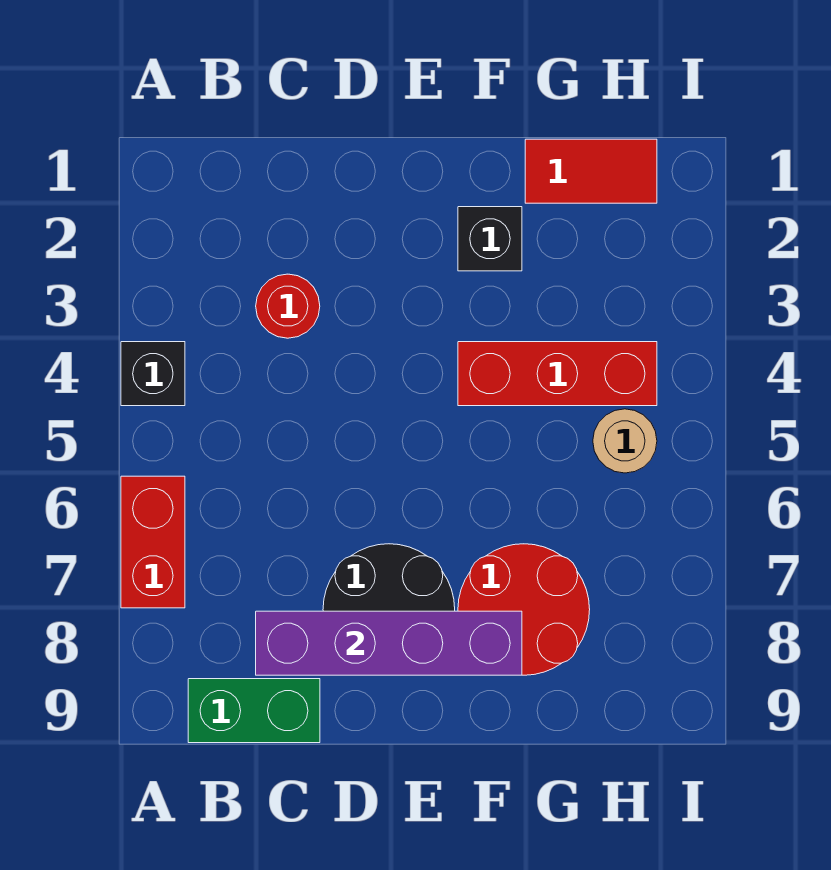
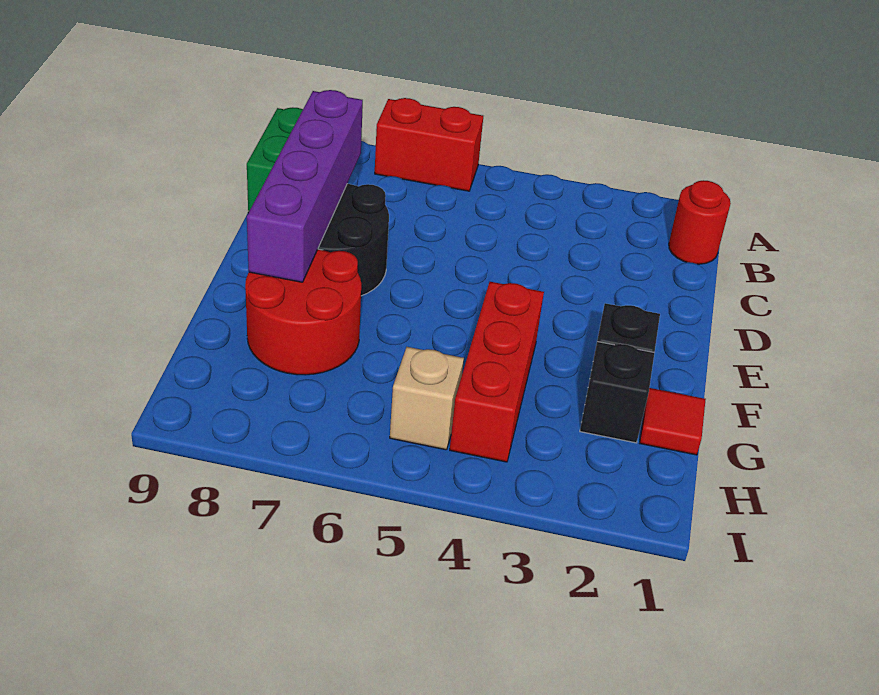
black 1x1 brick [121,342,185,406] -> black 1x1 brick moved to [580,342,654,443]
red 1x1 round brick [256,274,320,338] -> red 1x1 round brick moved to [669,180,731,264]
red 1x2 tile [525,139,657,203] -> red 1x1 tile [640,388,706,455]
tan 1x1 round brick [593,409,657,473] -> tan 1x1 brick [390,347,464,450]

